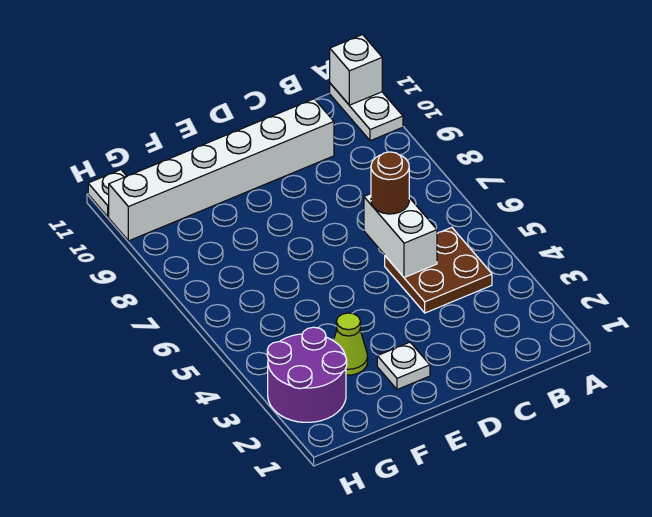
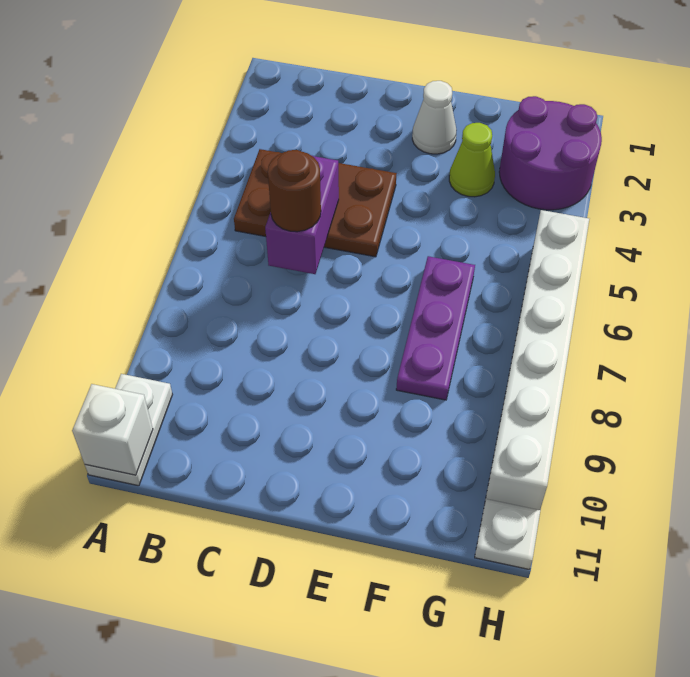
brown 2x2 plate [385,227,492,313] -> brown 2x3 plate [234,149,397,257]
white 1x2 brick [364,194,437,278] -> purple 1x2 brick [265,155,339,274]
white 1x6 brick [109,99,334,241] -> white 1x6 brick turned to [486,210,589,510]
white 1x1 plate [377,342,430,390] -> white 1x1 cone [412,81,457,154]
none -> purple 1x3 plate [396,256,475,400]

